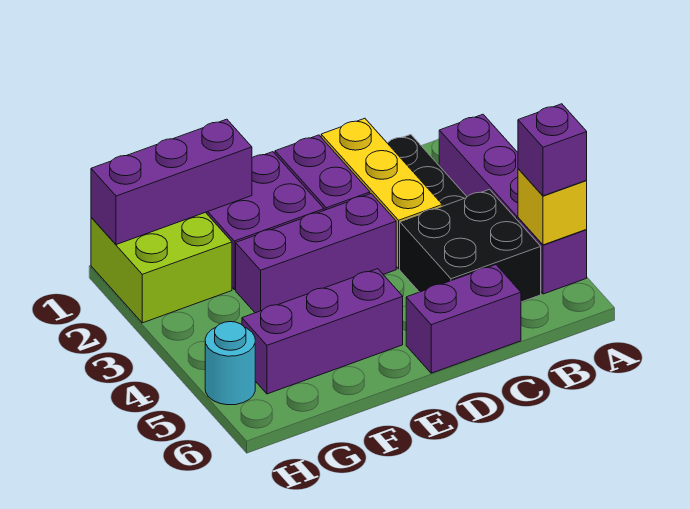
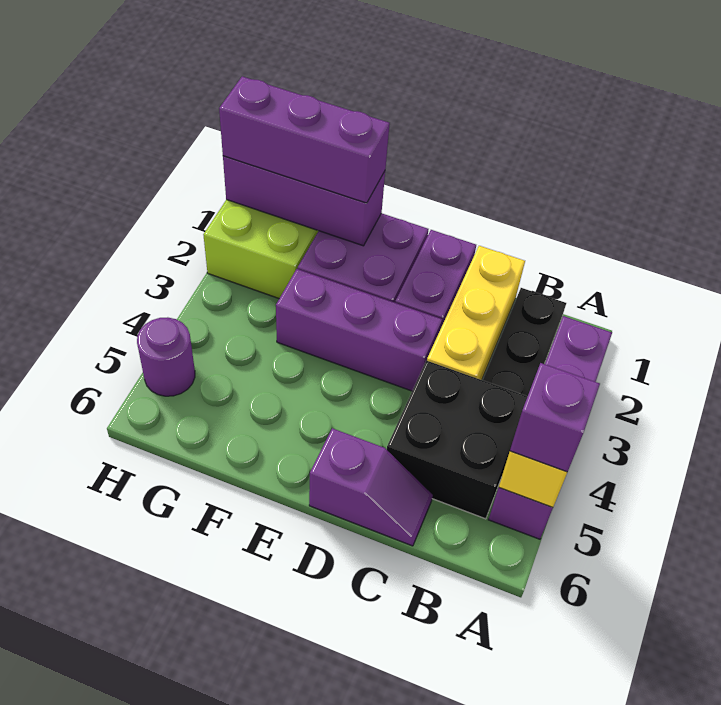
purple 1x2 brick [406,265,521,373] -> purple 1x2 slope [309,428,433,546]
purple 1x3 brick [242,269,403,394] -> purple 1x3 brick moved to [219,76,390,203]
cyan 1x1 round brick [205,322,255,405] -> purple 1x1 round brick [137,317,195,396]

